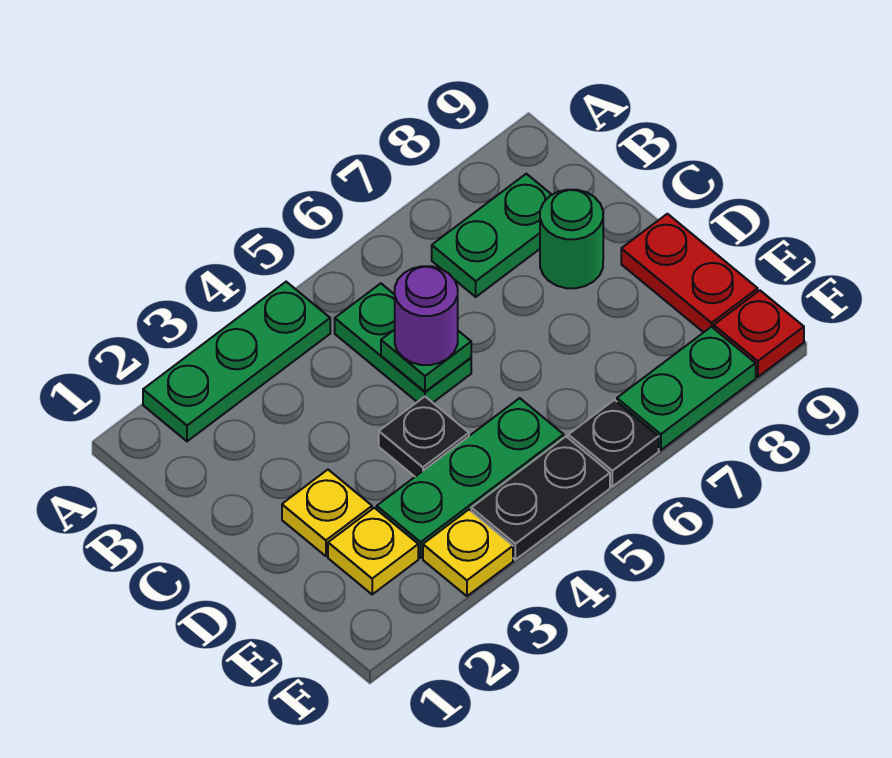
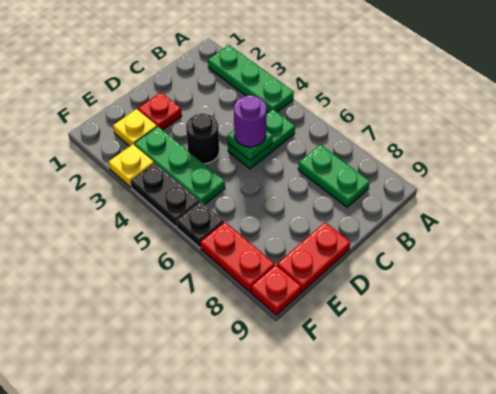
green 1x1 round brick [540,190,603,288] -> none
yellow 1x1 plate [282,470,372,556] -> red 1x1 plate [138,92,182,130]
black 1x1 plate [379,397,469,477] -> black 1x1 round brick [186,114,219,164]
green 1x2 plate [617,327,756,450] -> red 1x2 plate [200,222,275,292]

